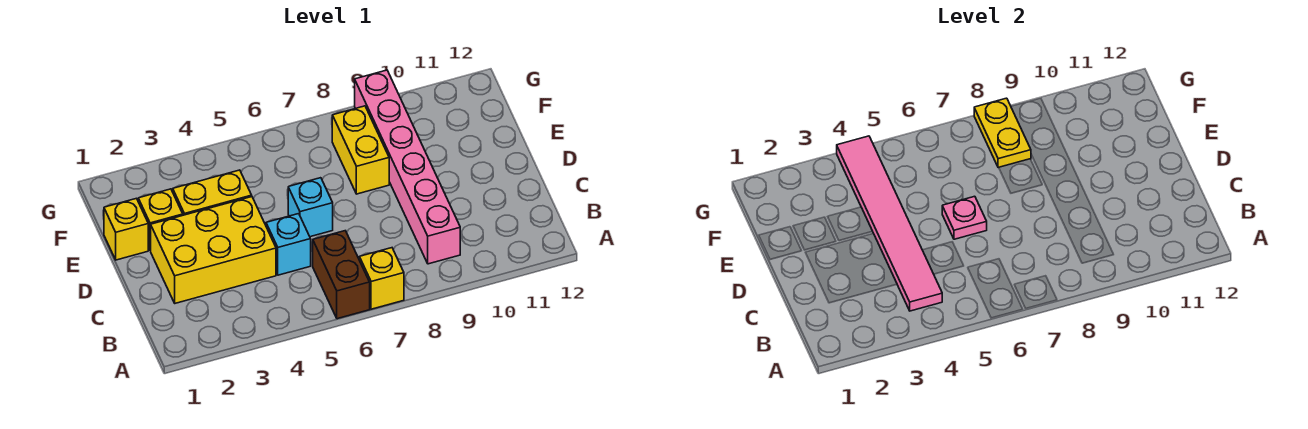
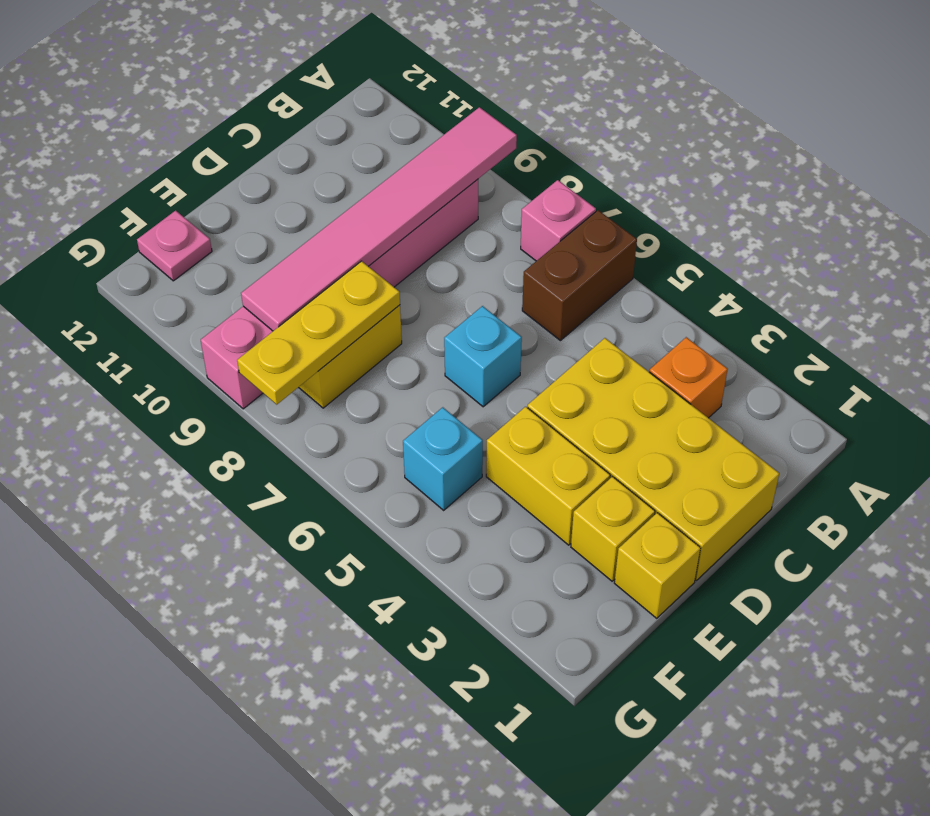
yellow 1x1 brick [359,248,404,309] -> pink 1x1 brick [521,180,596,261]
none -> orange 1x1 brick [649,337,728,418]
pink 1x6 tile [837,136,942,311] -> pink 1x6 tile moved to [241,107,517,331]
yellow 2x3 brick [151,197,276,303] -> yellow 2x4 brick [527,338,779,580]
cyan 1x1 brick [266,214,311,275] -> cyan 1x1 brick moved to [403,407,483,510]
pink 1x1 plate [942,196,987,239] -> pink 1x1 plate moved to [137,210,212,281]
yellow 1x2 plate [974,98,1031,168] -> yellow 1x3 plate [237,261,400,404]

